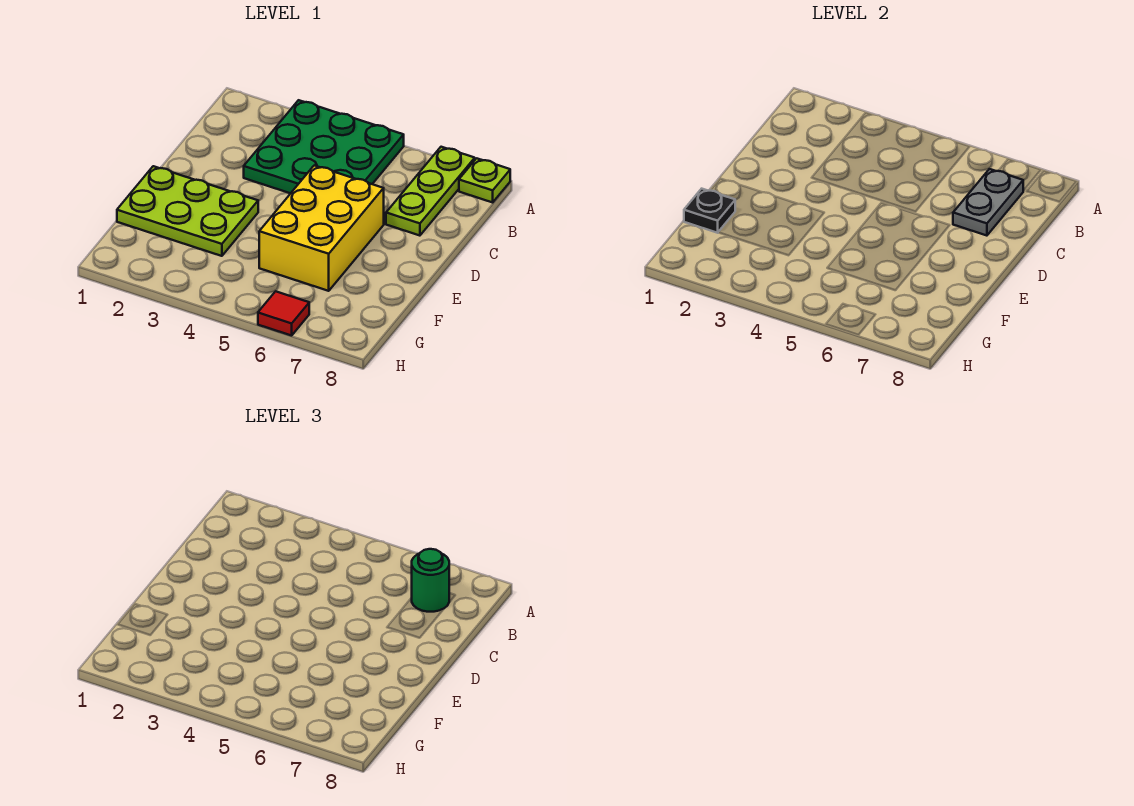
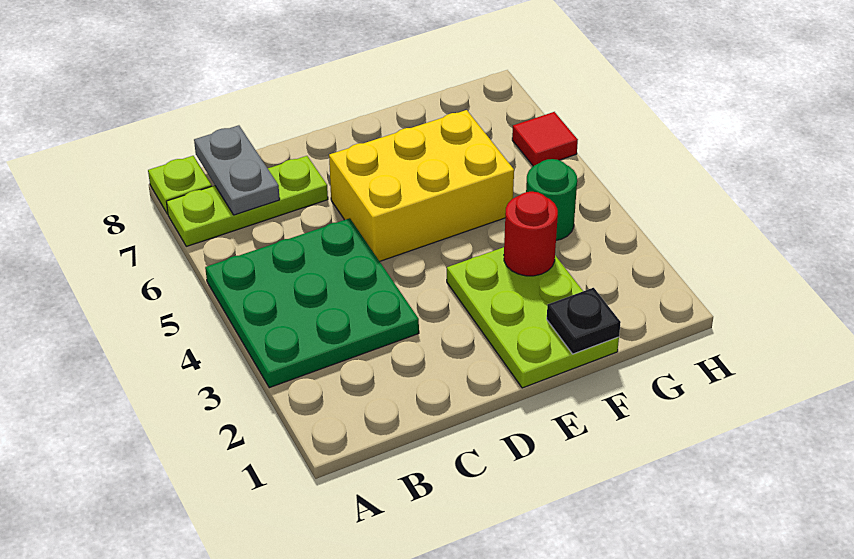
grey 1x2 plate [953,169,1023,236] -> grey 1x2 plate turned to [194,125,280,215]
green 1x1 round brick [412,549,449,612] -> green 1x1 round brick moved to [526,159,577,240]
none -> red 1x1 round brick [504,192,558,276]

